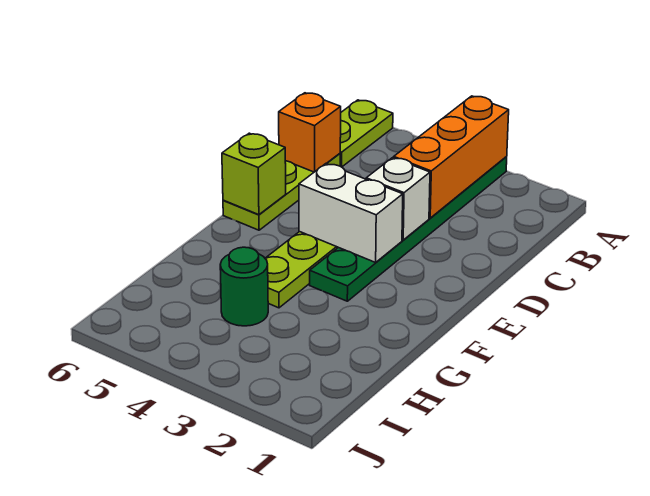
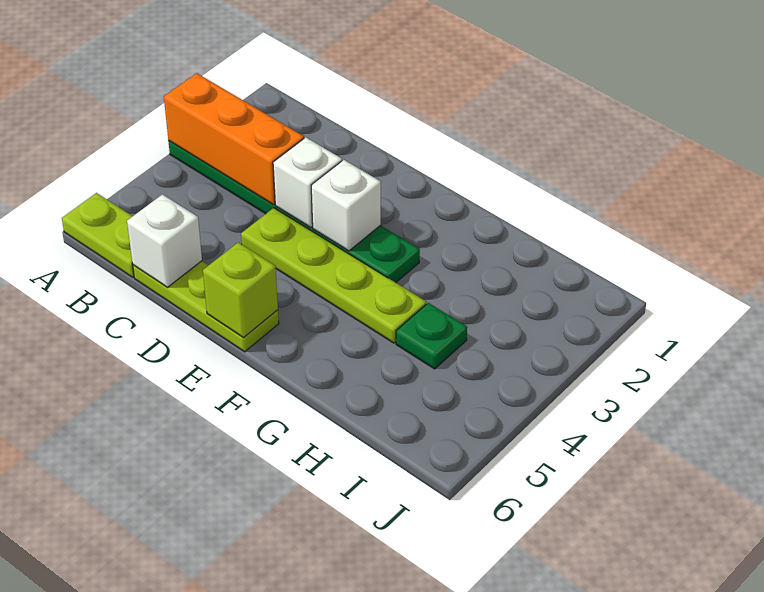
orange 1x1 brick [279,93,341,172] -> white 1x1 brick [127,194,202,287]
white 1x2 brick [299,164,403,262] -> white 1x1 brick [311,160,381,251]
green 1x1 round brick [220,247,268,326] -> green 1x1 plate [396,303,467,369]

